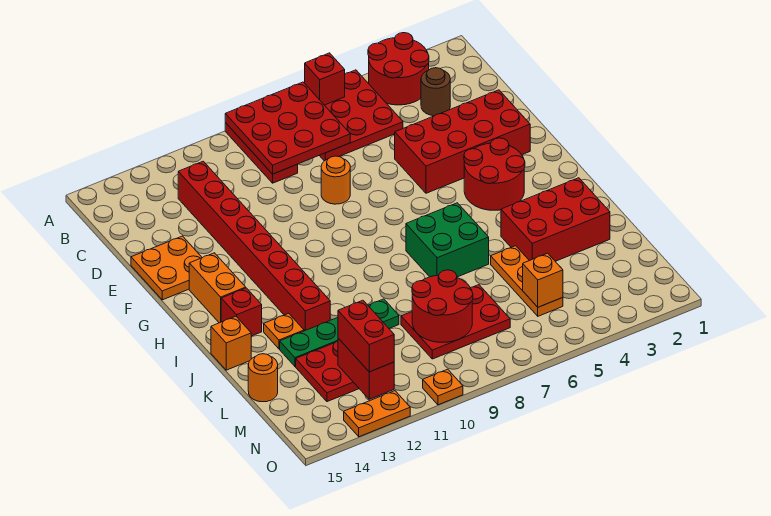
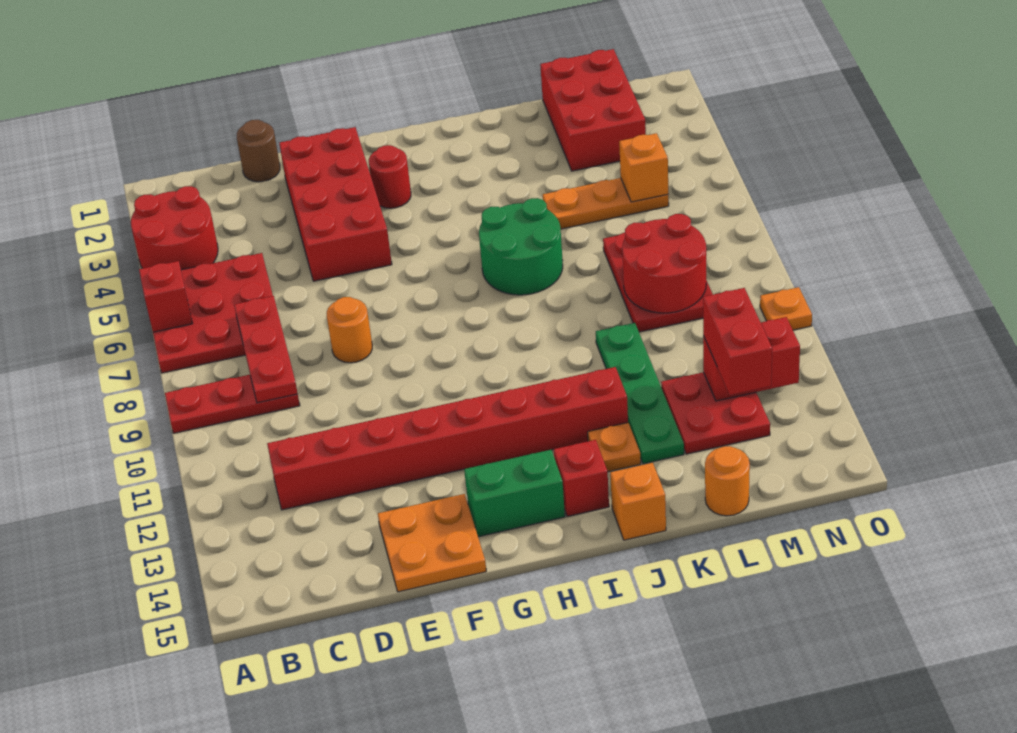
red 3x3 plate [225,82,350,174] -> red 1x3 plate [234,296,298,403]
brown 1x1 round brick [421,68,450,116] -> brown 1x1 round brick moved to [237,120,280,182]
red 2x2 round brick [464,138,525,210] -> red 1x1 round brick [369,145,411,208]
orange 1x2 brick [189,253,246,323] -> green 1x2 brick [464,450,565,537]
green 2x2 brick [406,203,489,277] -> green 2x2 round brick [479,198,563,295]
red 2x3 brick [501,178,610,261] -> red 2x3 brick moved to [540,49,646,171]
red 1x2 brick [338,300,394,372] -> red 1x2 brick turned to [703,288,772,395]
orange 1x2 plate [344,391,410,437] -> none

